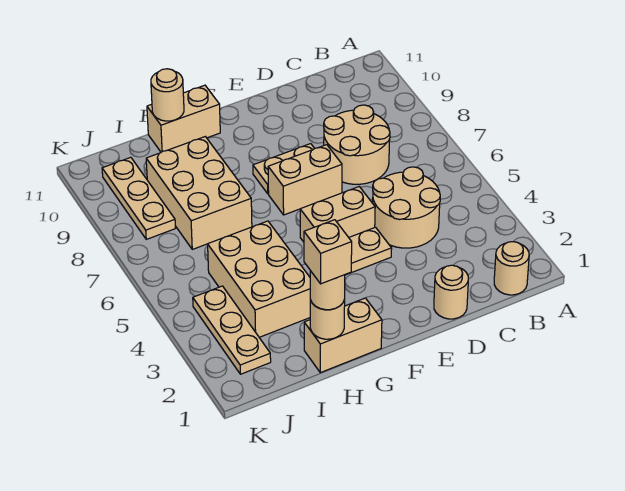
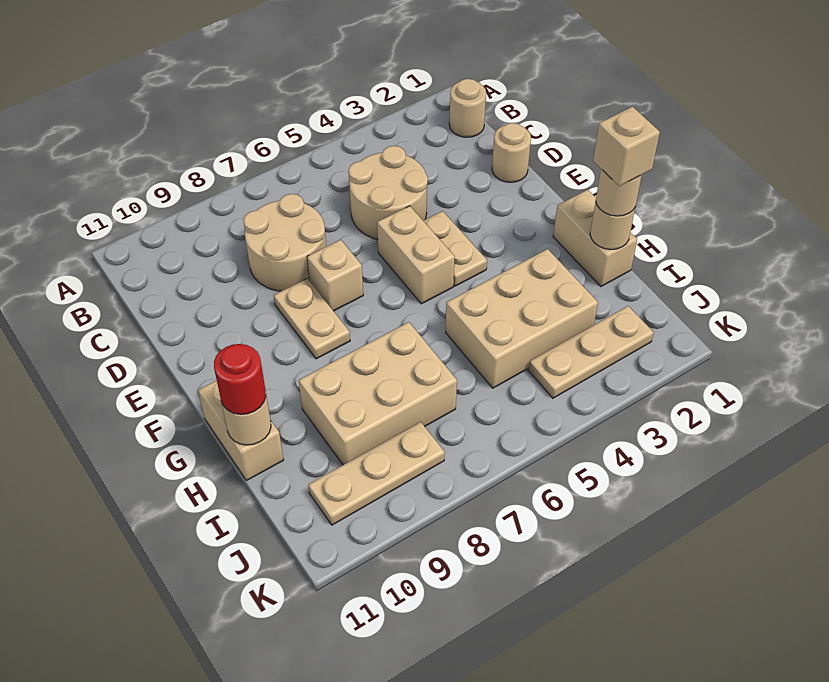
tan 1x2 brick [268,145,342,215] -> tan 1x1 brick [307,240,363,311]
none -> red 1x1 round brick [214,344,266,415]

